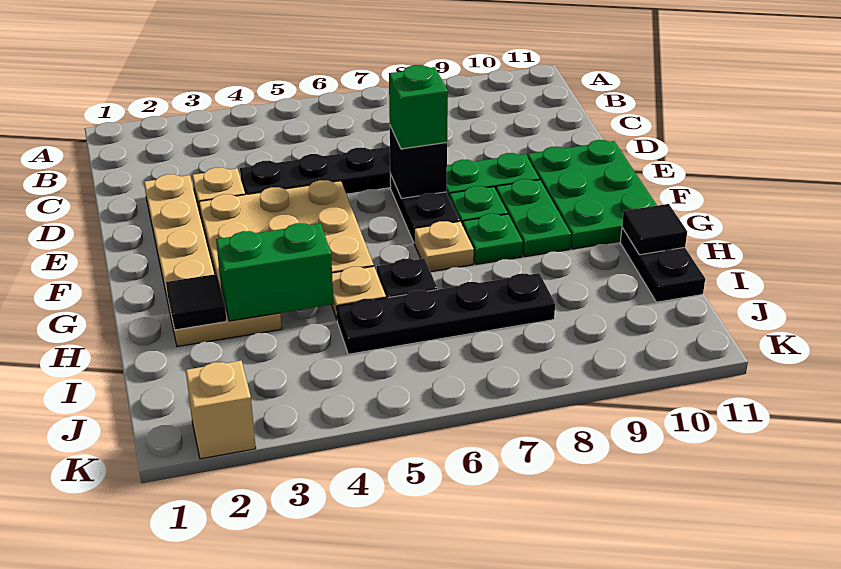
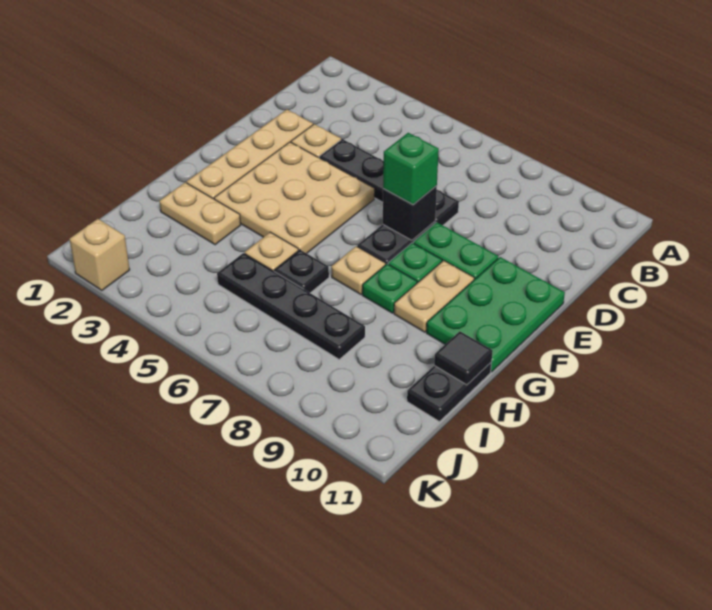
green 1x2 plate [496,179,571,257] -> tan 1x2 plate [394,260,474,332]
black 1x1 tile [166,274,226,330] -> none
green 1x2 brick [216,223,333,321] -> none

